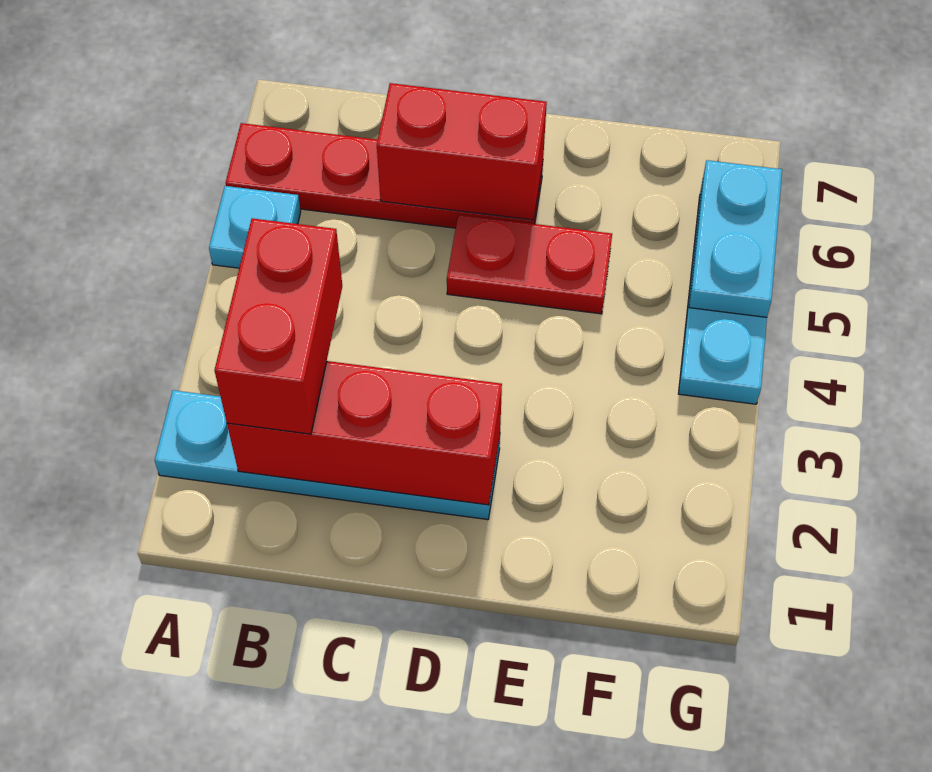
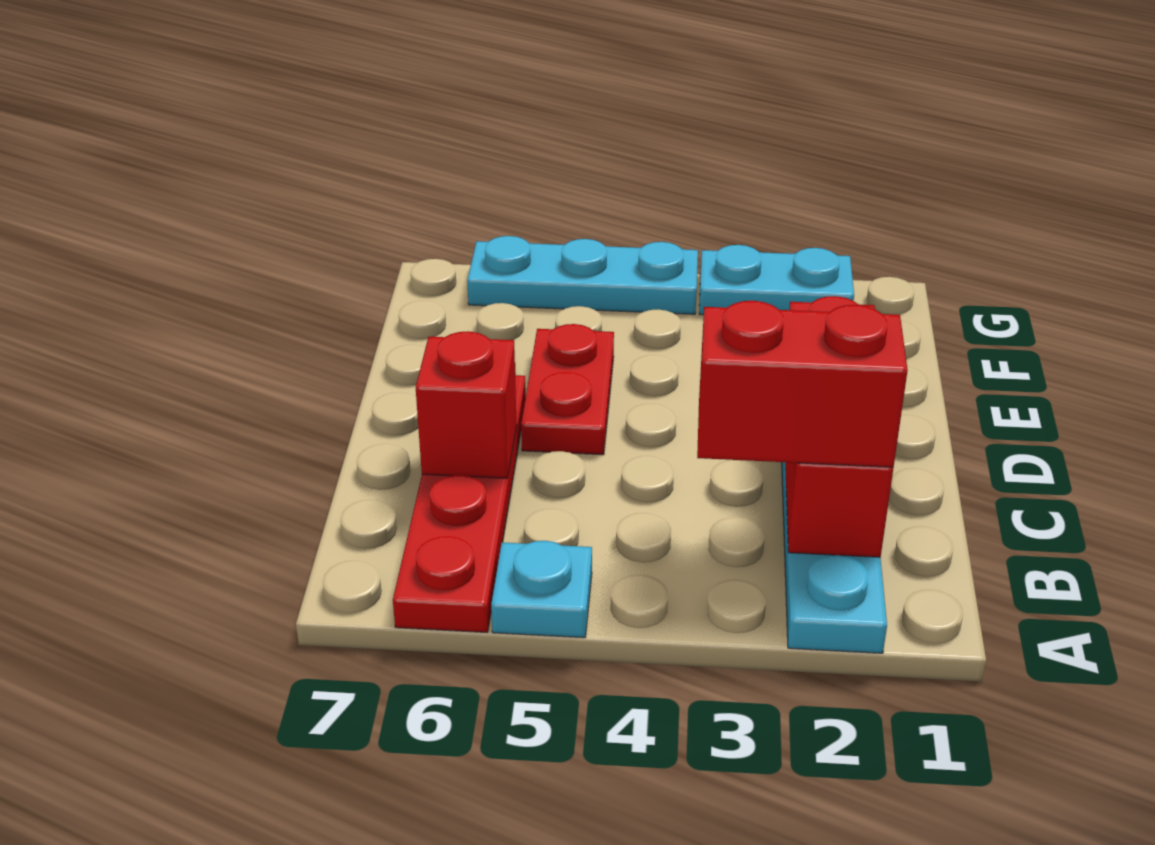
red 1x2 brick [377,83,547,220] -> red 1x1 brick [416,331,517,478]
cyan 1x2 plate [689,160,782,317] -> cyan 1x2 plate moved to [699,245,854,315]

